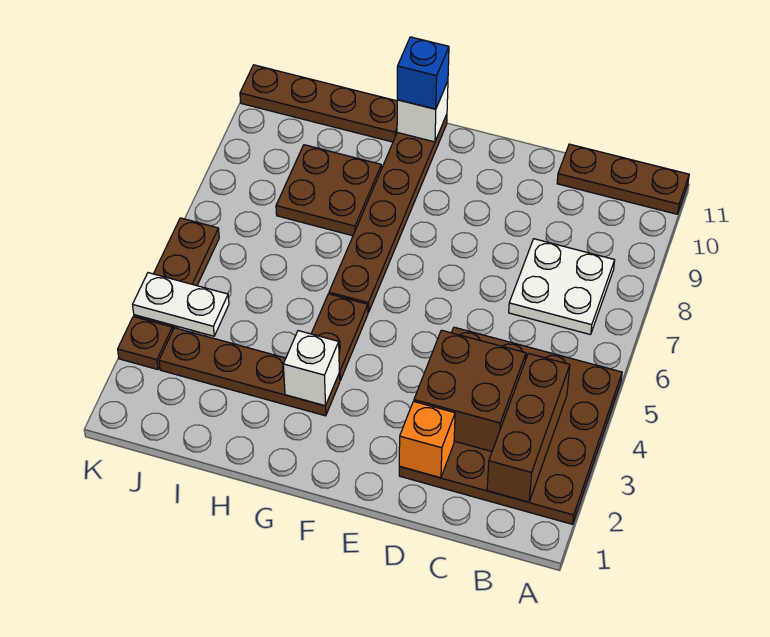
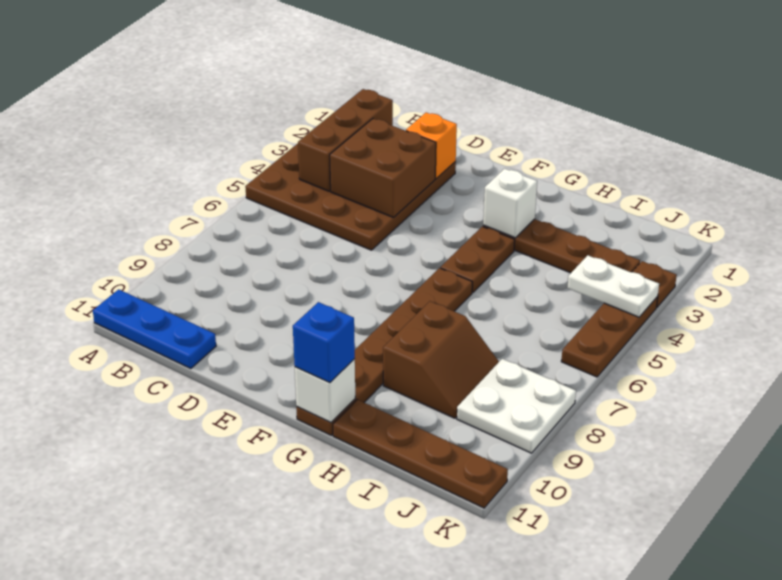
brown 1x3 plate [557,144,689,214] -> blue 1x3 plate [93,289,216,369]
white 2x2 plate [509,239,615,335] -> white 2x2 plate moved to [457,359,576,453]
brown 2x2 plate [276,145,381,236] -> brown 2x2 slope [383,301,499,418]

